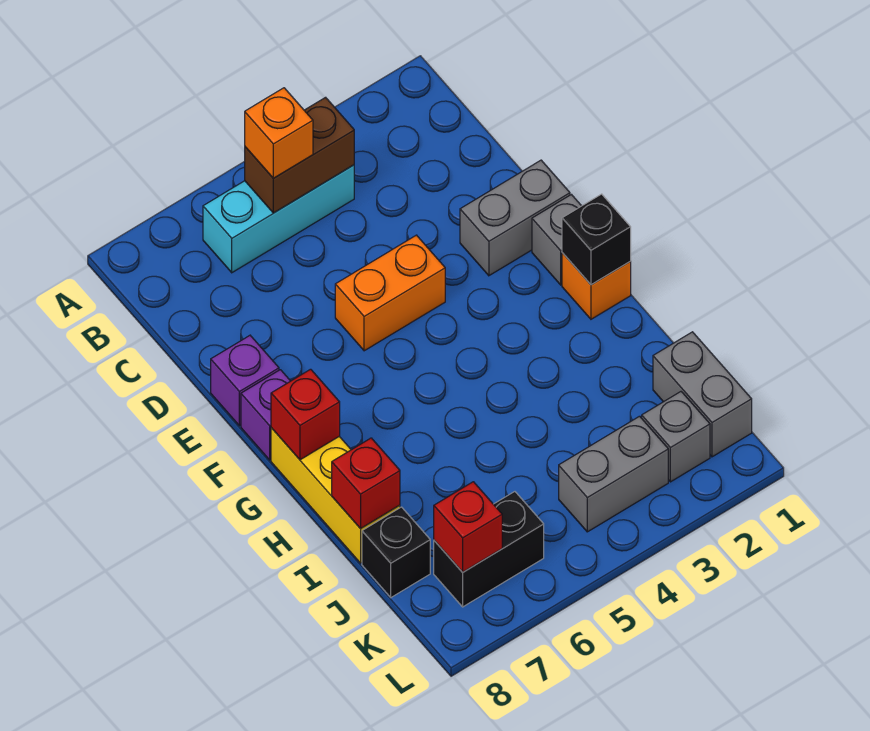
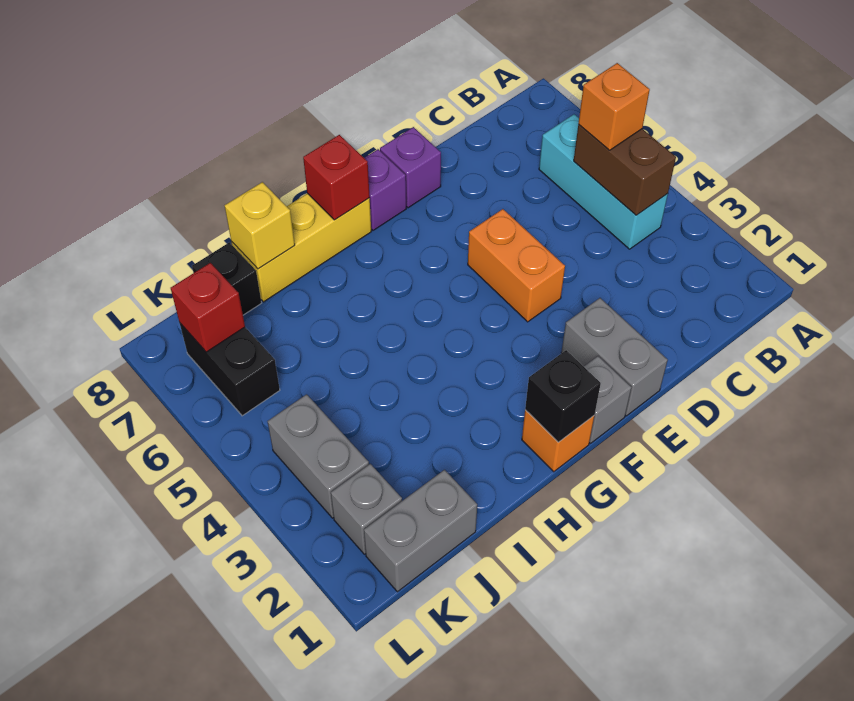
red 1x1 brick [332,438,400,529] -> yellow 1x1 brick [225,182,295,269]

